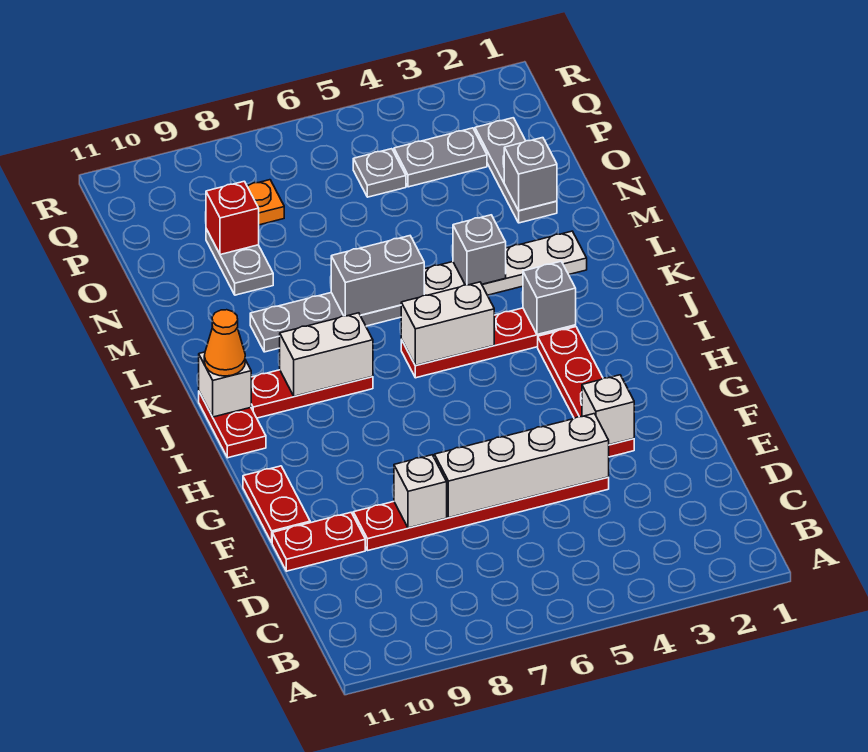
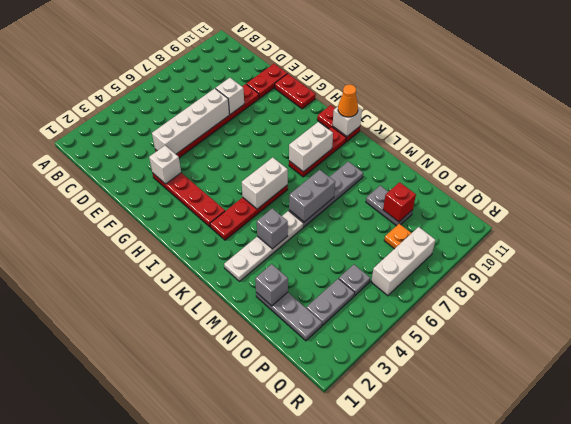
grey 1x1 brick [523,261,576,334] -> none
none -> white 1x3 brick [371,227,436,296]

